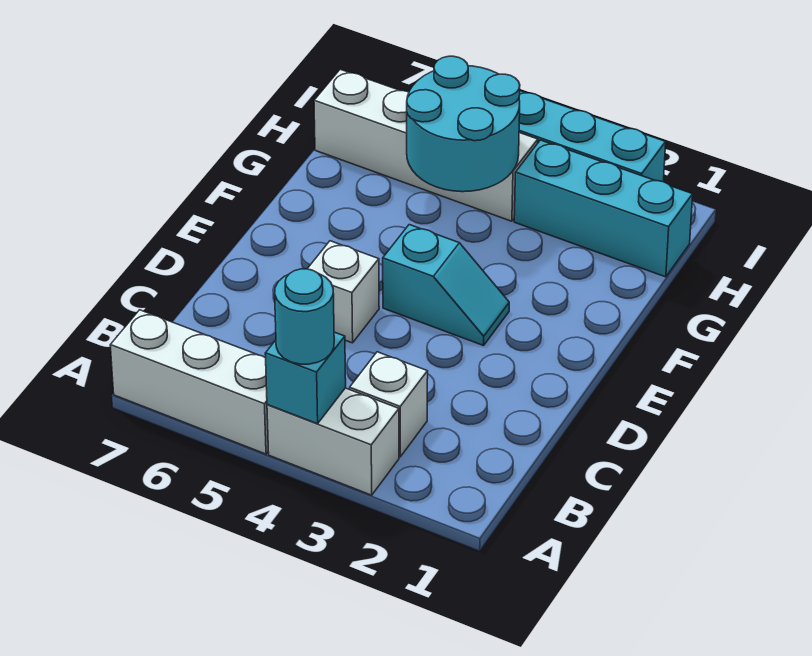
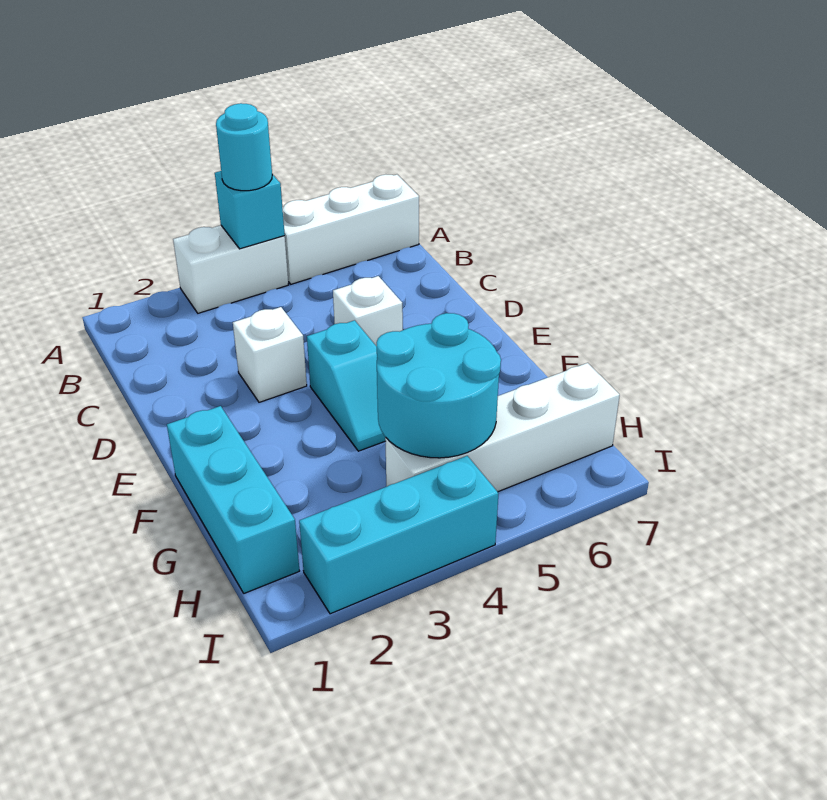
white 1x1 brick [350,352,428,457] -> white 1x1 brick moved to [233,307,307,402]
cyan 1x2 slope [383,225,509,346] -> cyan 1x2 slope turned to [307,320,386,451]
cyan 1x3 brick [514,140,693,277] -> cyan 1x3 brick turned to [167,406,299,593]

